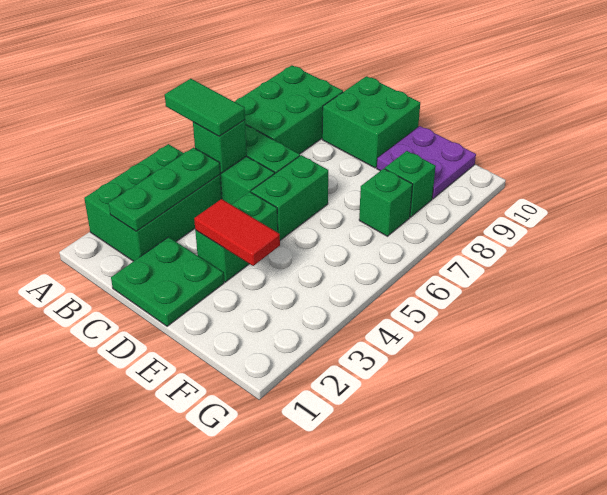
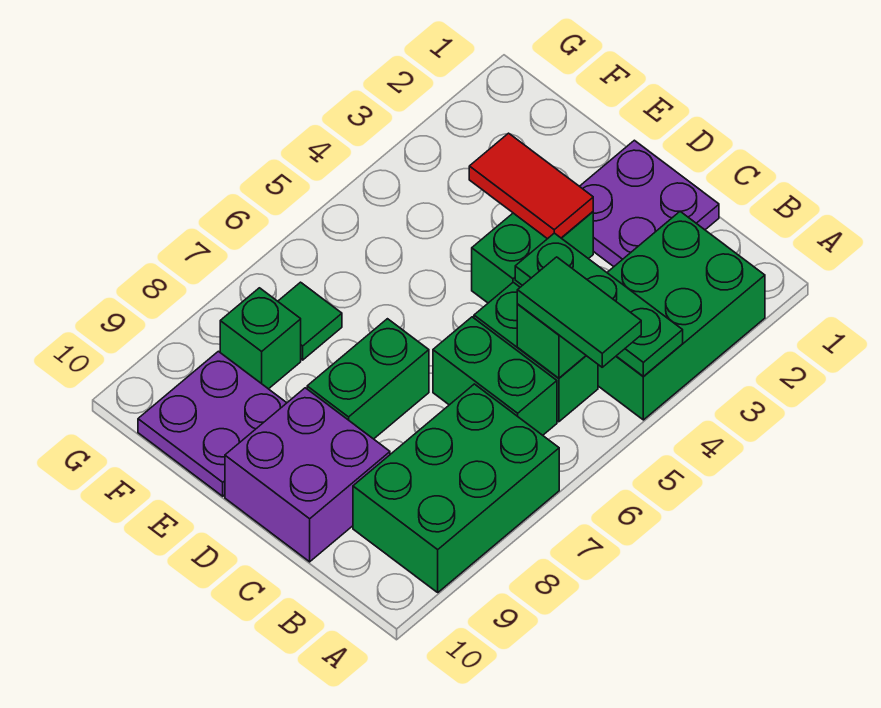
green 1x3 plate [109,148,220,231] -> green 1x3 plate turned to [515,233,683,376]
green 2x2 plate [111,237,224,326] -> purple 2x2 plate [580,140,719,267]
green 2x2 brick [322,76,420,168] -> purple 2x2 brick [225,388,390,562]
green 1x2 brick [251,155,328,240] -> green 1x2 brick moved to [307,319,429,439]
green 1x1 brick [359,169,413,236] -> green 1x1 tile [278,282,342,360]

